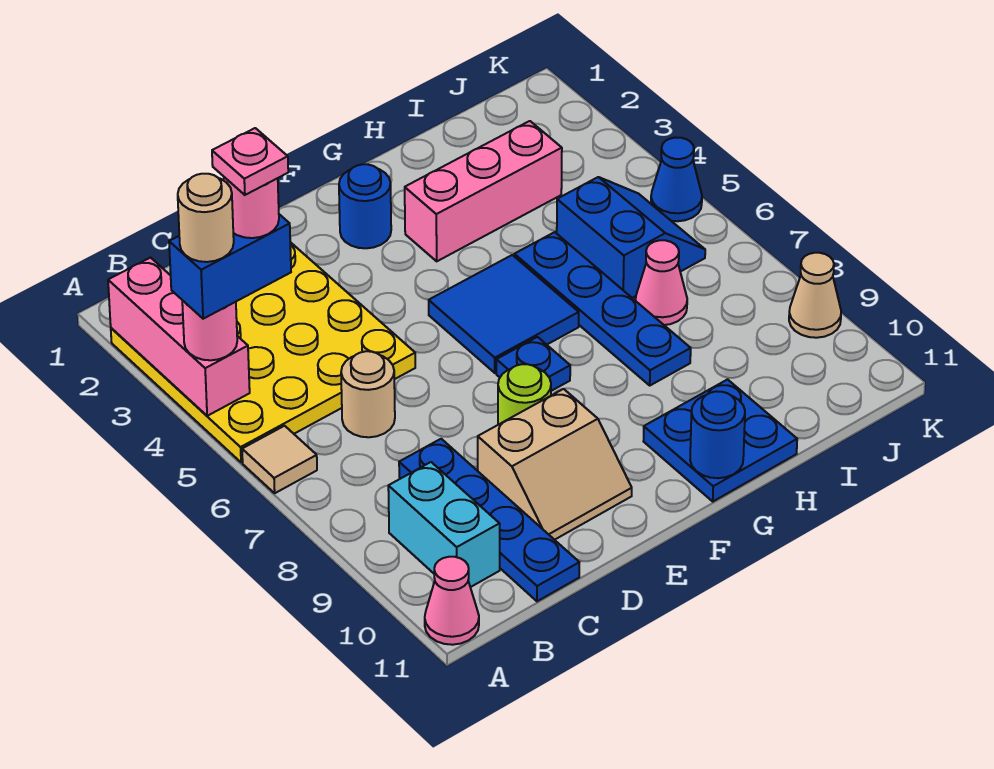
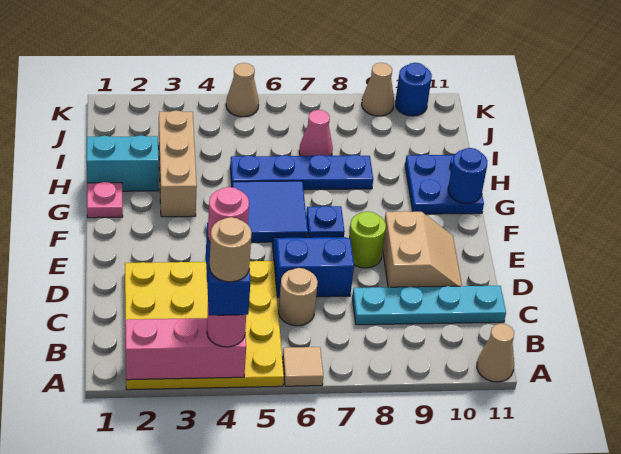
pink 1x1 cone [425,557,479,645] -> tan 1x1 cone [477,324,514,382]
pink 1x1 plate [212,128,288,195] -> pink 1x1 plate moved to [87,182,123,218]
cyan 1x2 brick [388,462,500,587] -> cyan 1x2 brick moved to [87,135,159,191]
blue 1x4 plate [399,439,579,601] -> cyan 1x4 plate [352,286,506,325]
blue 1x1 round brick [339,164,391,248] -> blue 1x1 round brick moved to [395,63,432,116]
pink 1x3 brick [405,121,562,261] -> tan 1x3 brick [159,110,197,217]
blue 2x2 slope [557,177,705,298] -> blue 2x2 slope moved to [272,237,354,297]
blue 1x1 cone [651,138,702,221] -> tan 1x1 cone [226,63,259,117]

